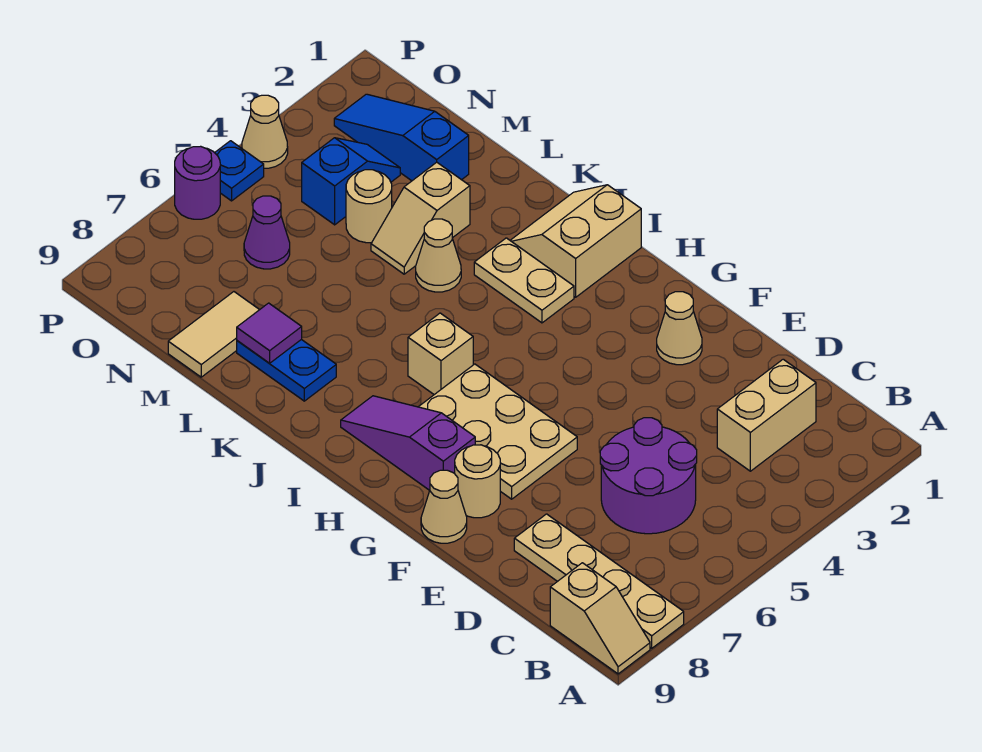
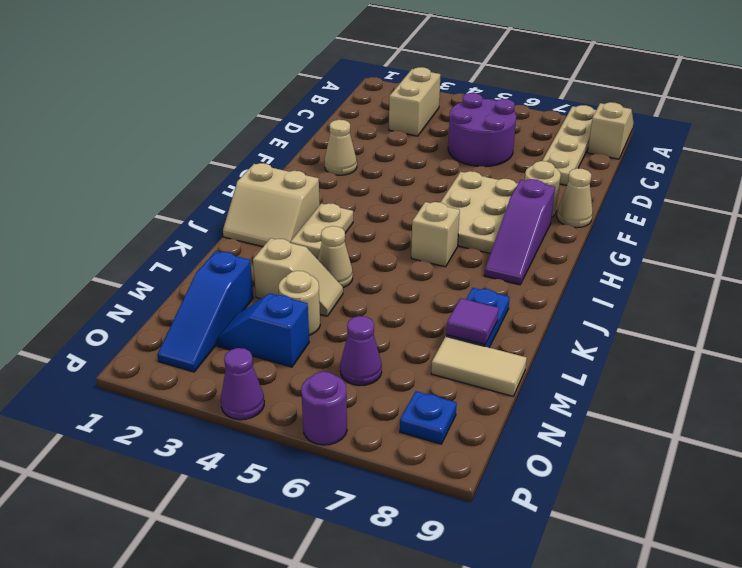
tan 1x2 brick [717,359,816,471] -> tan 1x2 brick turned to [389,67,441,136]
tan 1x1 cone [242,95,288,168] -> purple 1x1 cone [221,348,264,420]
blue 1x1 plate [215,141,264,201] -> blue 1x1 plate moved to [400,391,457,444]

